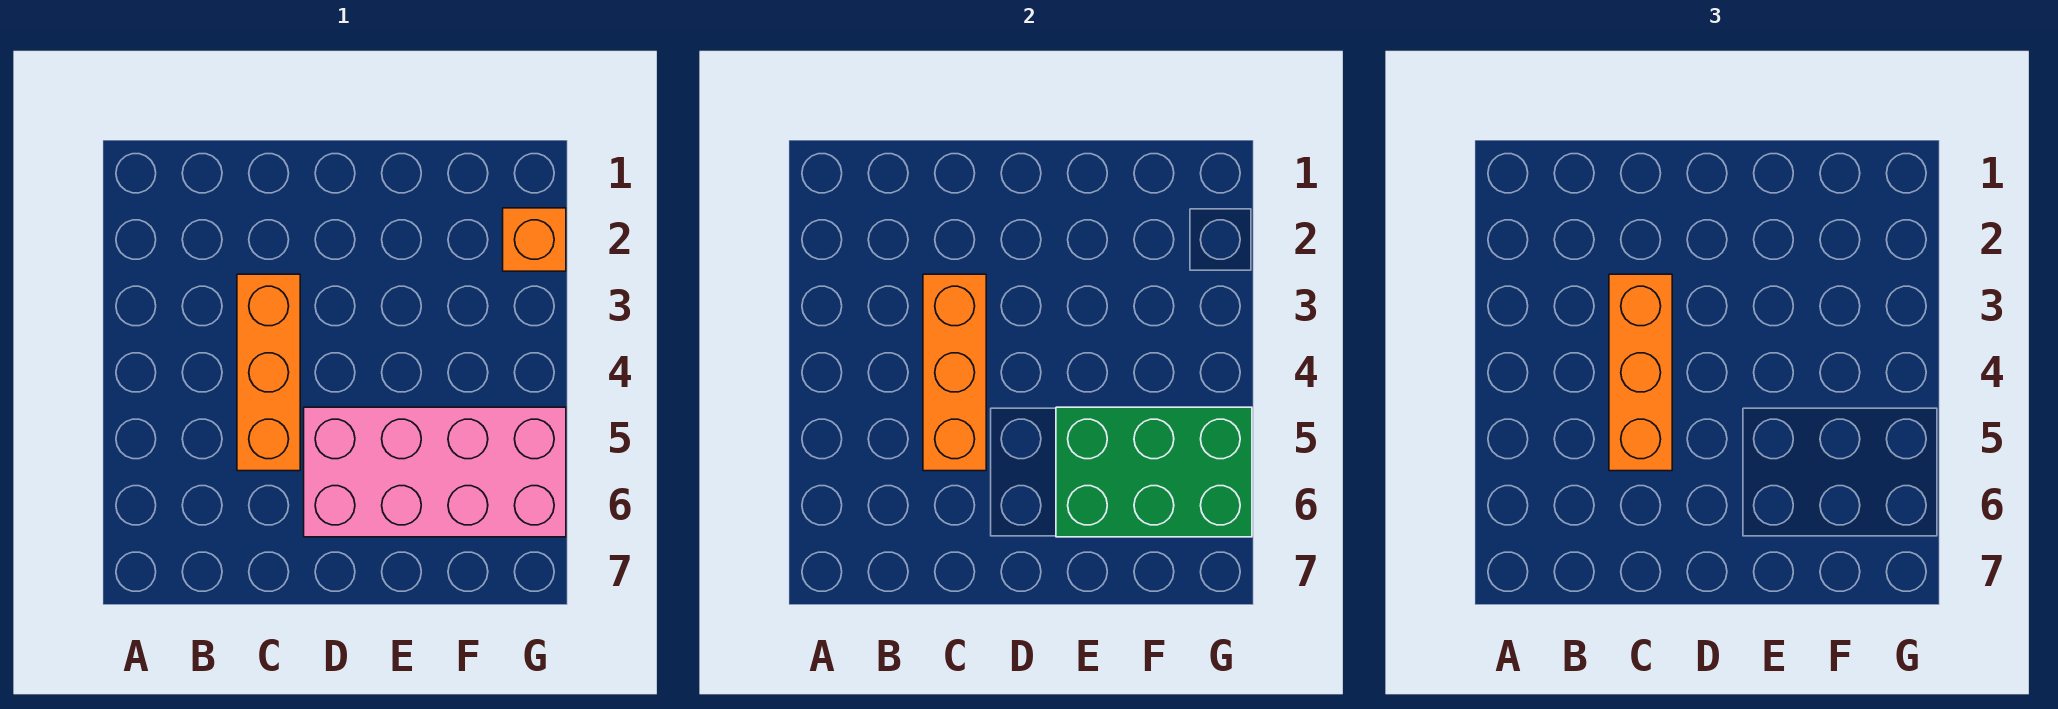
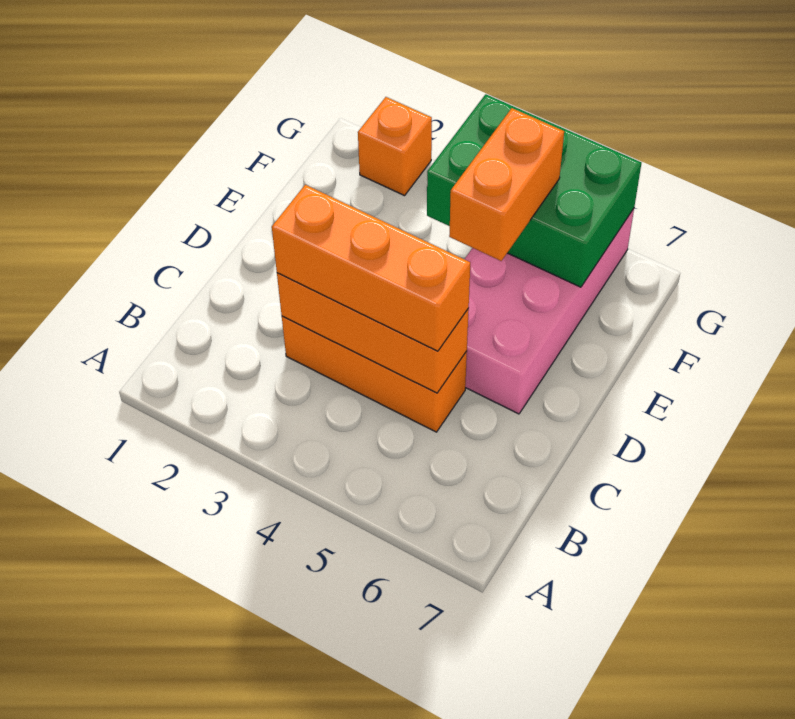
green 2x3 brick [1056,407,1252,537] -> green 2x3 brick turned to [427,94,641,287]
none -> orange 1x2 brick [449,108,564,261]

